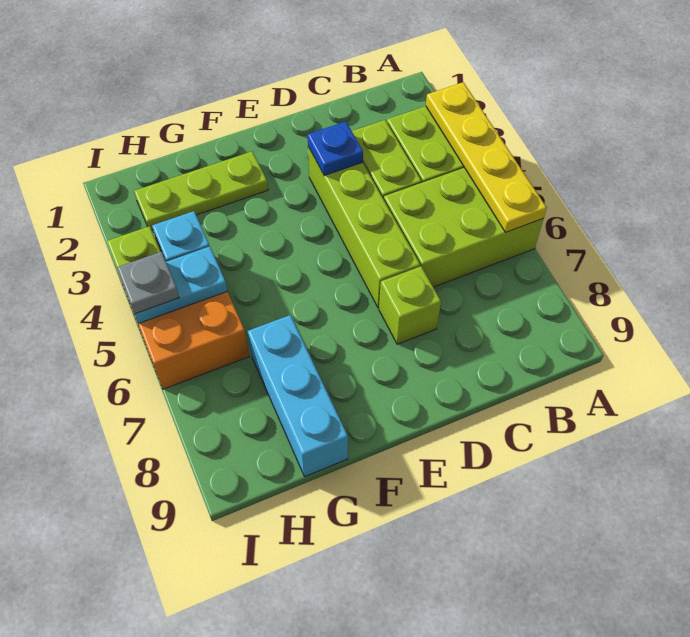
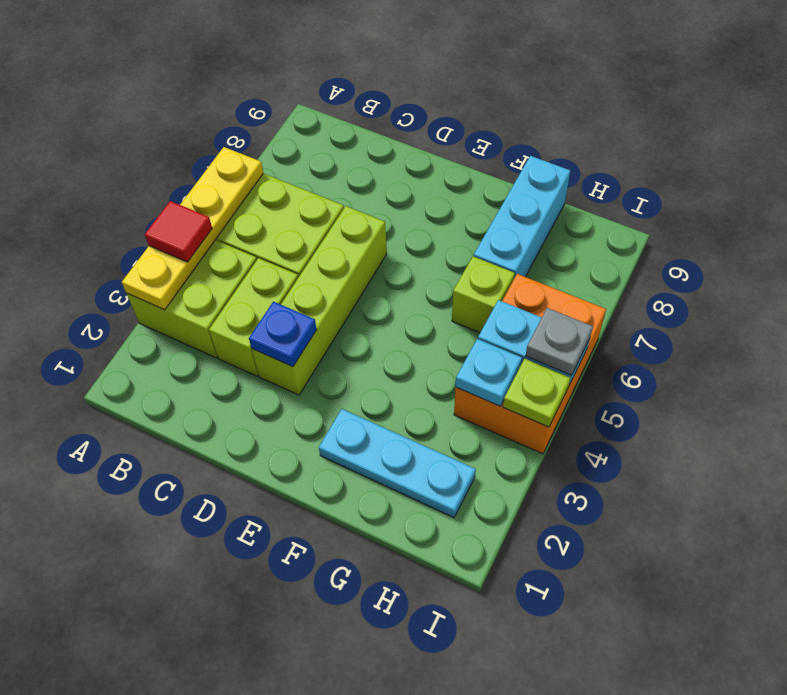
none -> red 1x1 tile [145,201,212,262]
lime 1x1 brick [379,266,441,344] -> lime 1x1 brick moved to [452,256,515,333]
lime 1x3 plate [134,152,268,230] -> cyan 1x3 plate [319,409,476,518]

